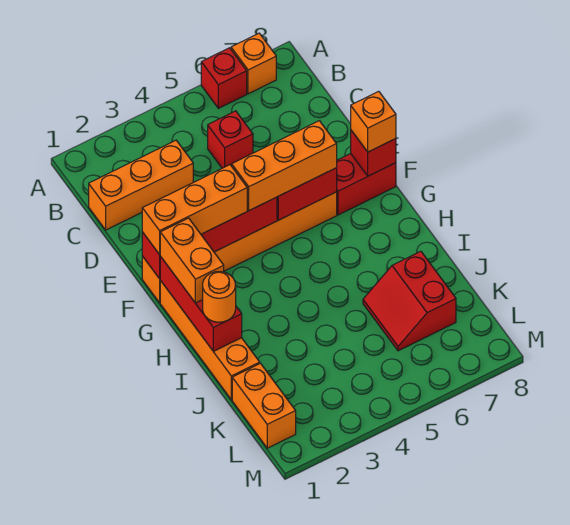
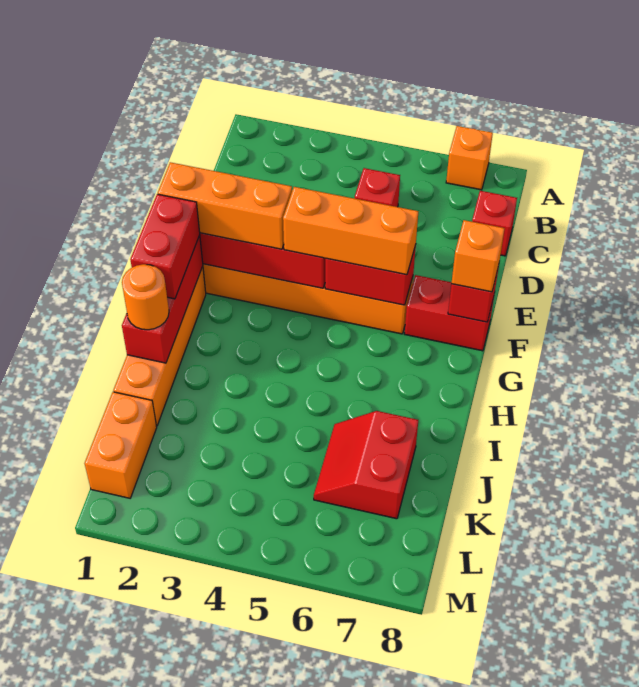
red 1x1 brick [201,48,247,108] -> red 1x1 brick moved to [472,191,517,256]
orange 1x3 brick [89,140,193,230] -> none
orange 1x2 brick [160,218,224,303] -> red 1x2 brick [130,194,200,299]

